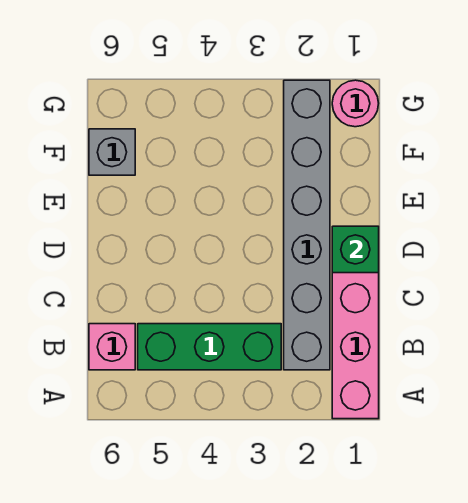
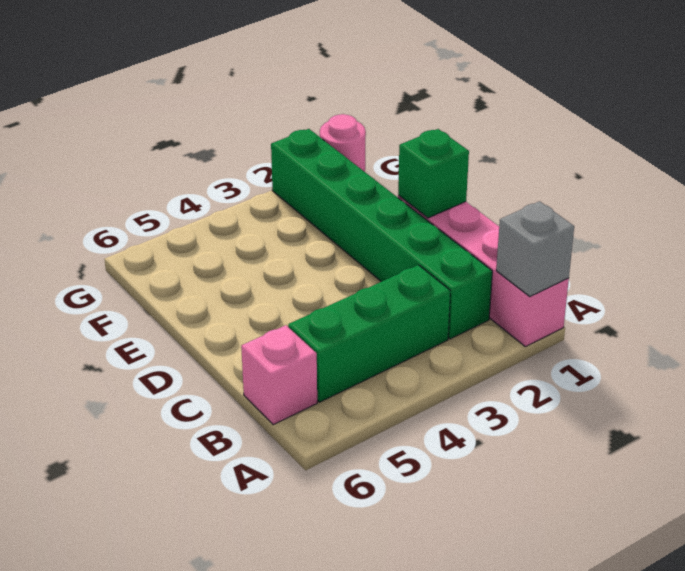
grey 1x6 brick [284,80,330,370] -> green 1x6 brick [271,129,492,339]
grey 1x1 brick [89,129,135,175] -> grey 1x1 brick moved to [496,201,574,297]

